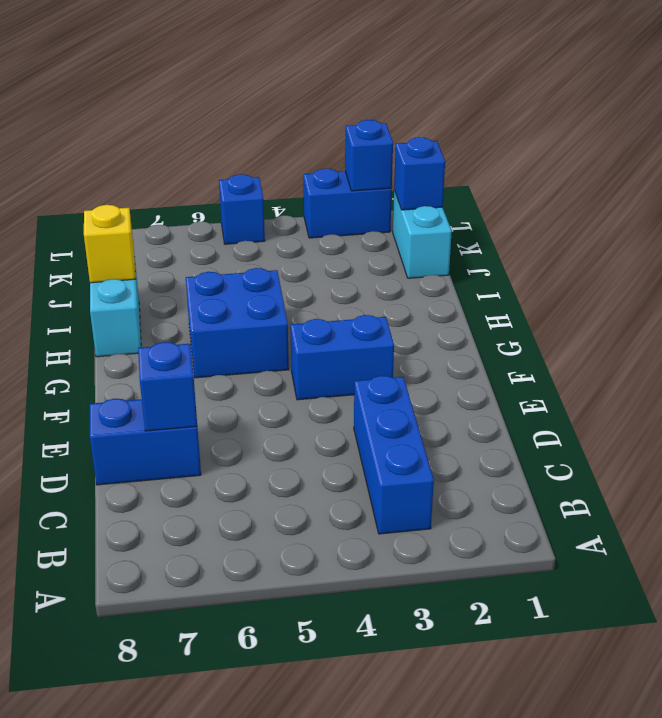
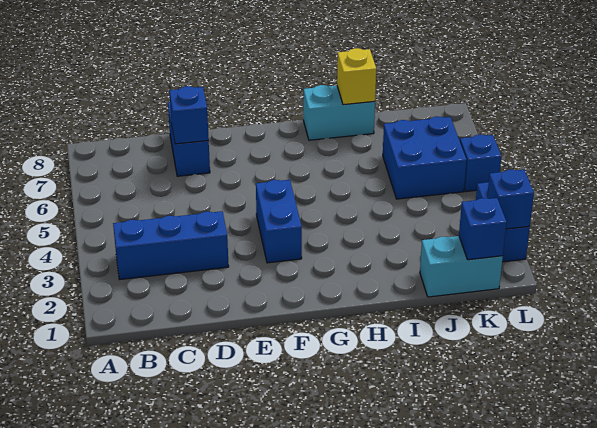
blue 2x2 brick [186,268,289,378] -> blue 2x2 brick moved to [383,116,467,199]

